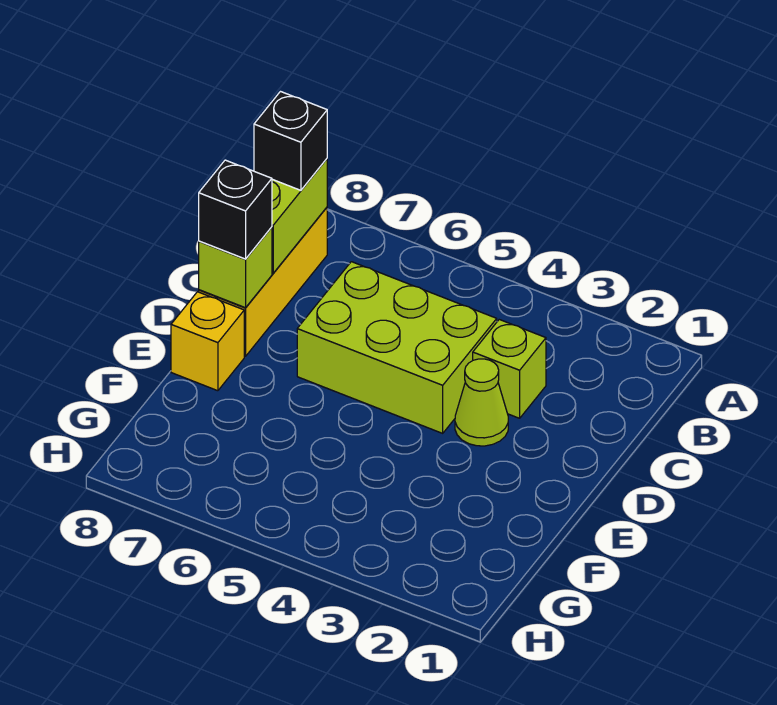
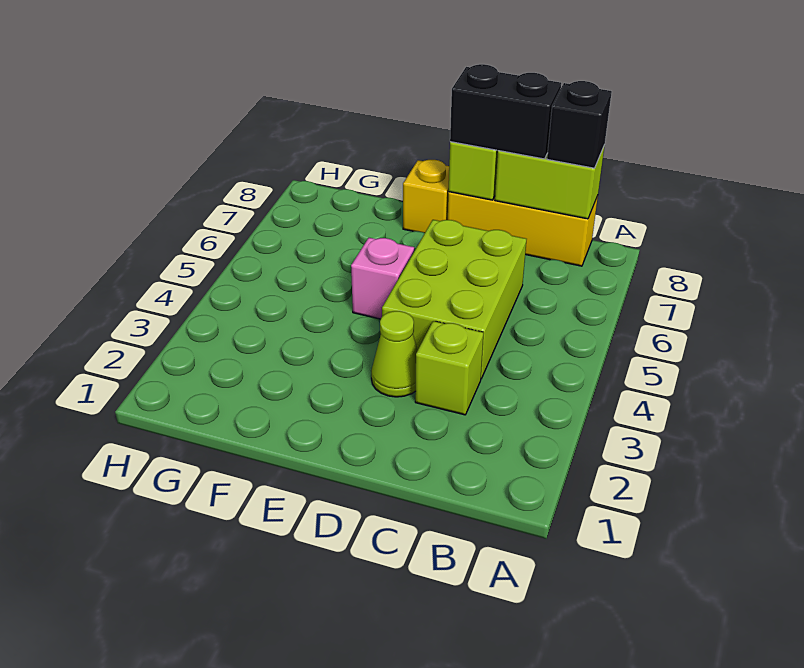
black 1x1 brick [199,160,272,259] -> black 1x2 brick [450,64,561,159]
none -> pink 1x1 brick [351,238,414,319]

